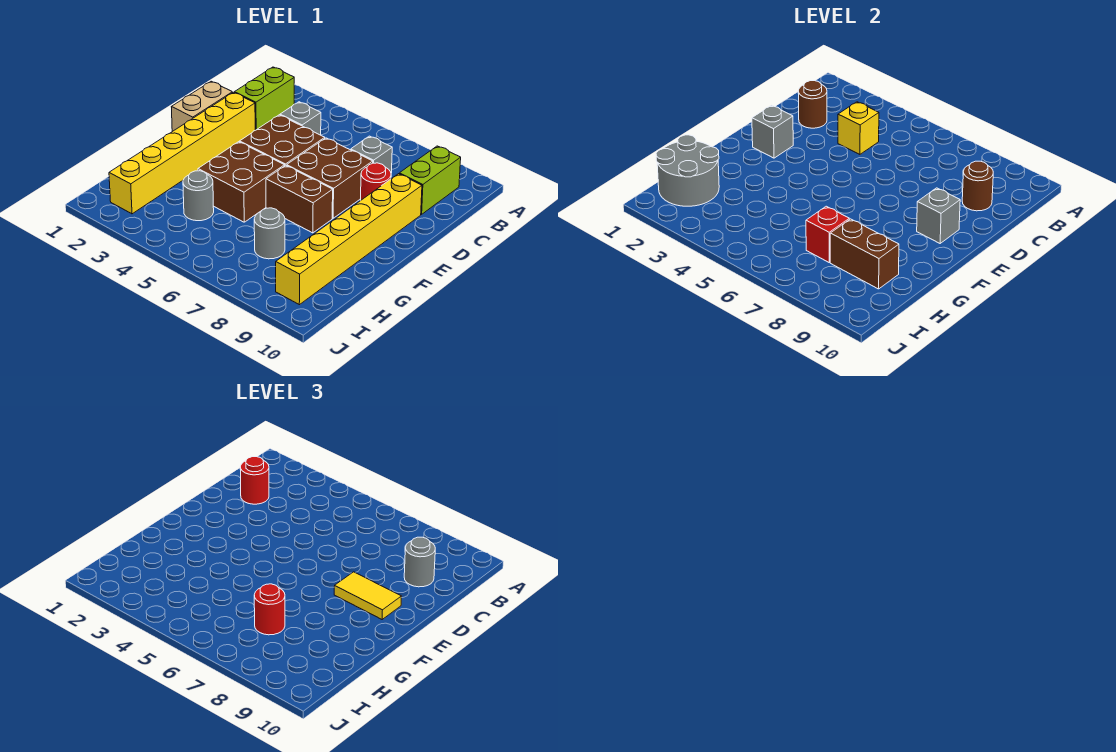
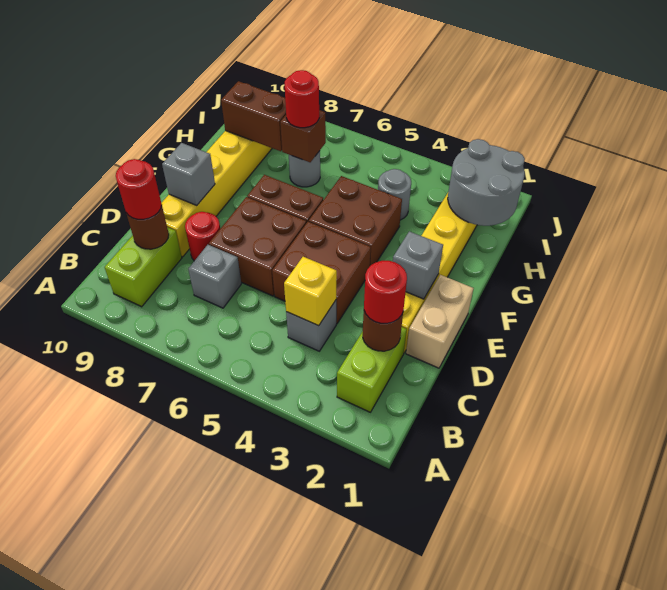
grey 1x1 round brick [404,537,435,587] -> red 1x1 round brick [116,159,162,219]
yellow 1x2 tile [334,572,401,619] -> none
red 1x1 brick [806,206,849,262] -> brown 1x1 brick [280,110,326,162]

